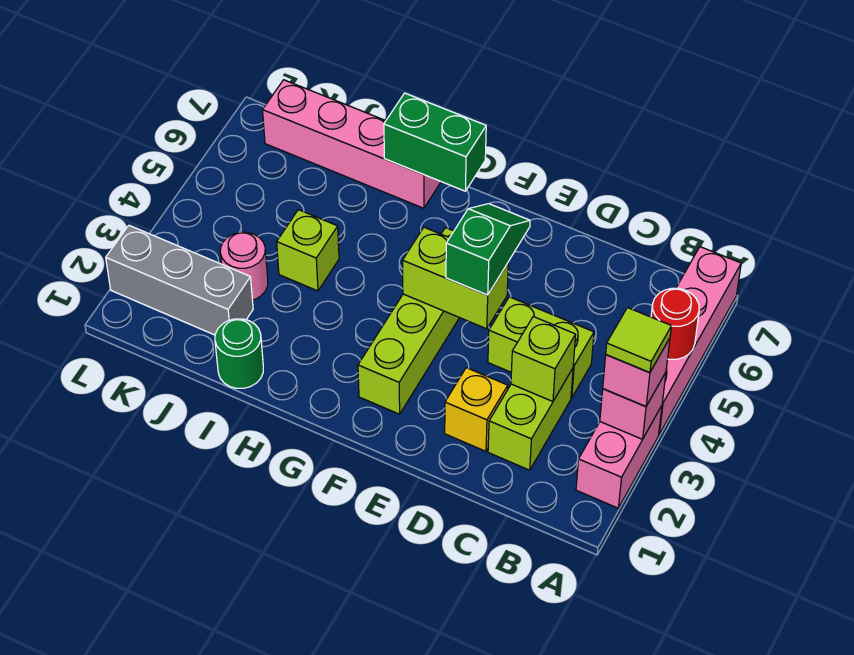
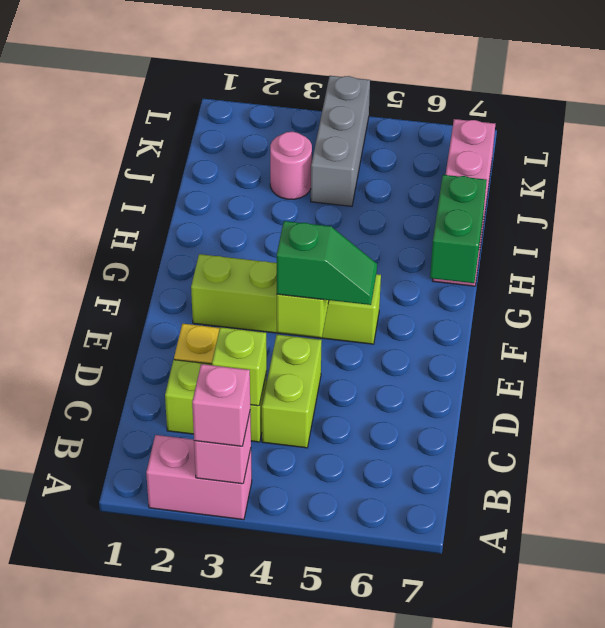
lime 1x1 tile [606,308,671,372] -> none
pink 1x4 brick [659,247,741,434] -> none
red 1x1 round brick [651,288,699,359] -> none
green 1x1 round brick [215,319,263,388] -> none
lime 1x1 brick [277,210,339,291] -> none
grey 1x3 brick [106,225,253,335] -> grey 1x3 brick moved to [311,76,370,206]

